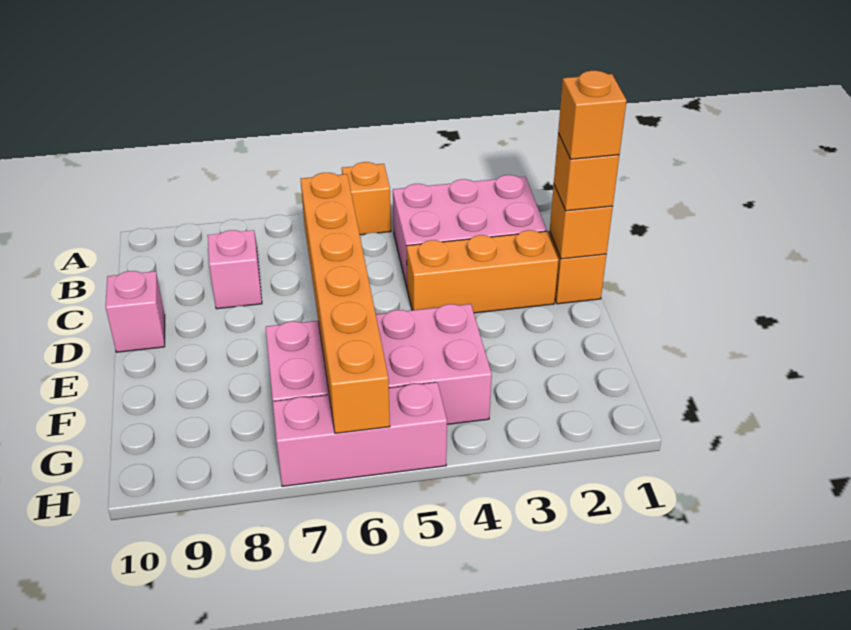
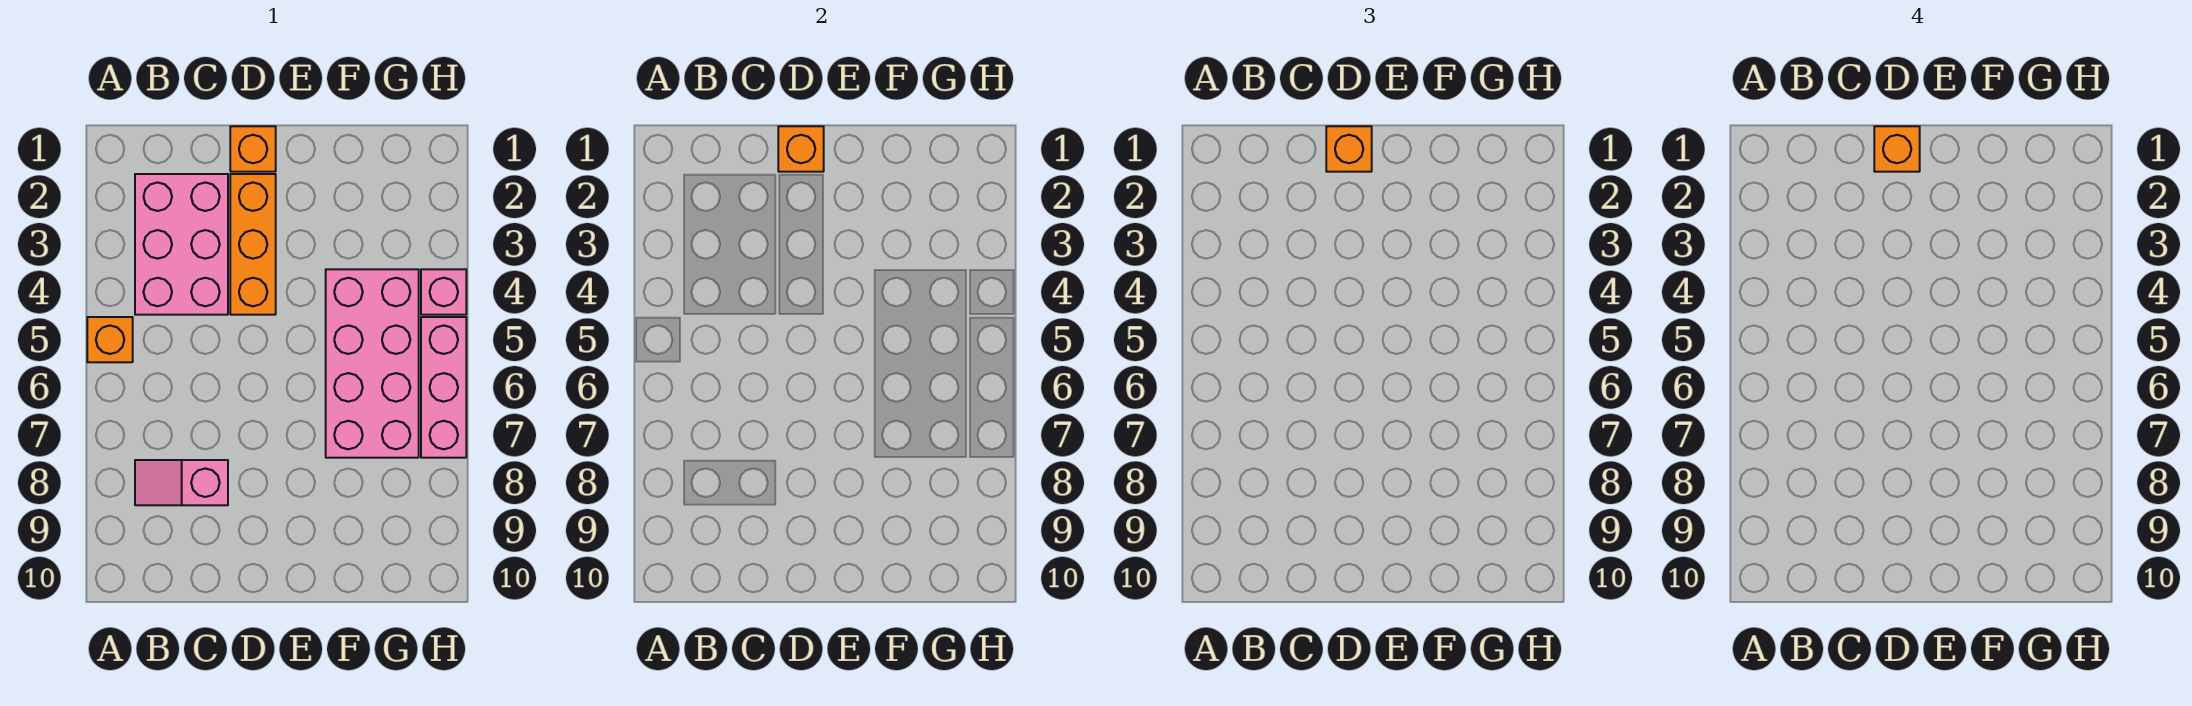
orange 1x6 brick [301,173,390,433] -> none
pink 1x1 brick [106,271,165,352] -> pink 1x1 brick moved to [421,269,466,315]

